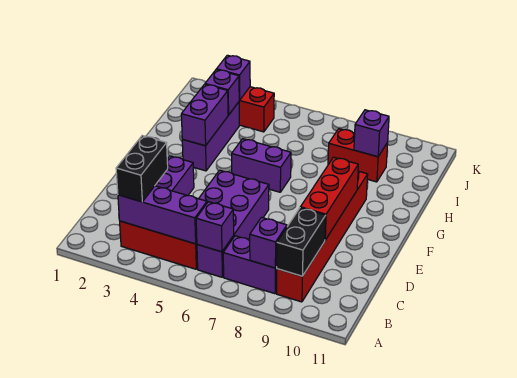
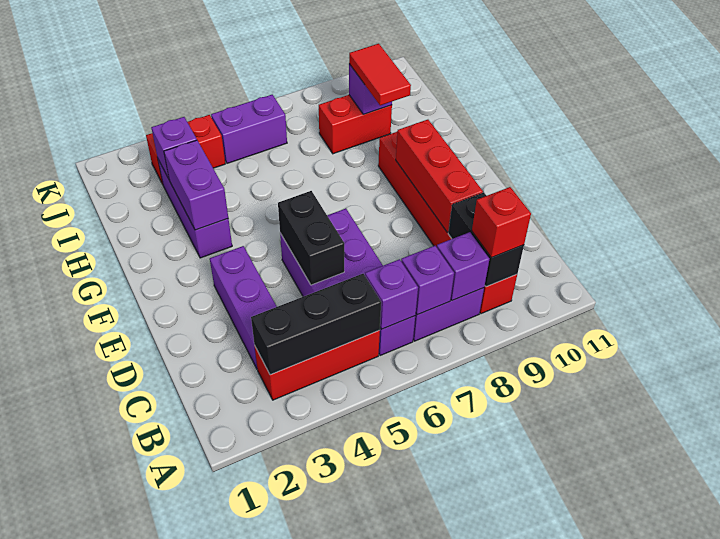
purple 1x3 brick [118,186,207,244] -> black 1x3 brick [251,274,381,375]
black 1x2 brick [116,136,168,202] -> black 1x2 brick moved to [278,191,344,285]
none -> red 1x1 brick [472,187,531,258]
purple 1x2 brick [232,139,291,192] -> purple 1x2 brick moved to [211,95,287,163]
none -> red 1x2 tile [349,44,411,105]
purple 1x1 brick [217,55,250,100] -> purple 1x1 brick moved to [401,246,454,315]

